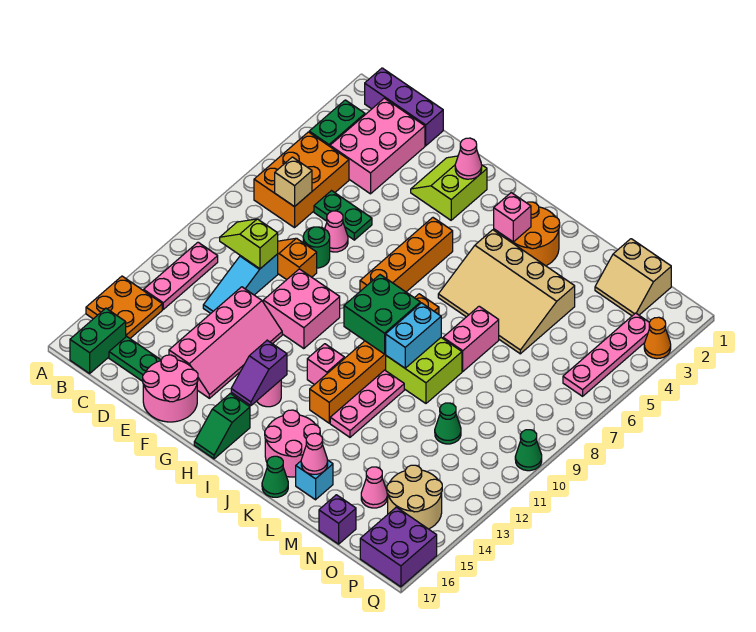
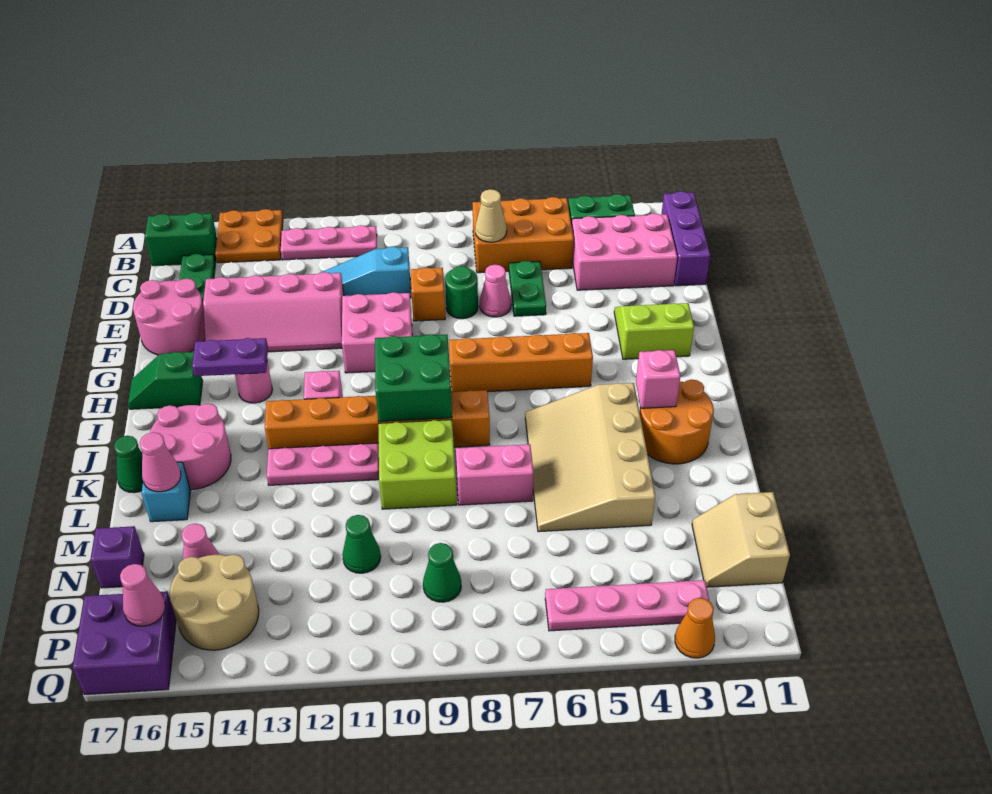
tan 1x1 brick [275,157,312,207] -> tan 1x1 cone [475,189,507,242]
lime 1x2 slope [220,219,278,269] -> none
pink 1x1 cone [455,138,482,179] -> pink 1x1 cone moved to [120,564,165,626]
purple 1x2 slope [231,340,287,406] -> purple 1x2 plate [192,338,268,376]
cyan 1x2 brick [385,303,441,368] -> none
green 1x1 cone [515,430,542,471] -> green 1x1 cone moved to [423,543,461,602]

